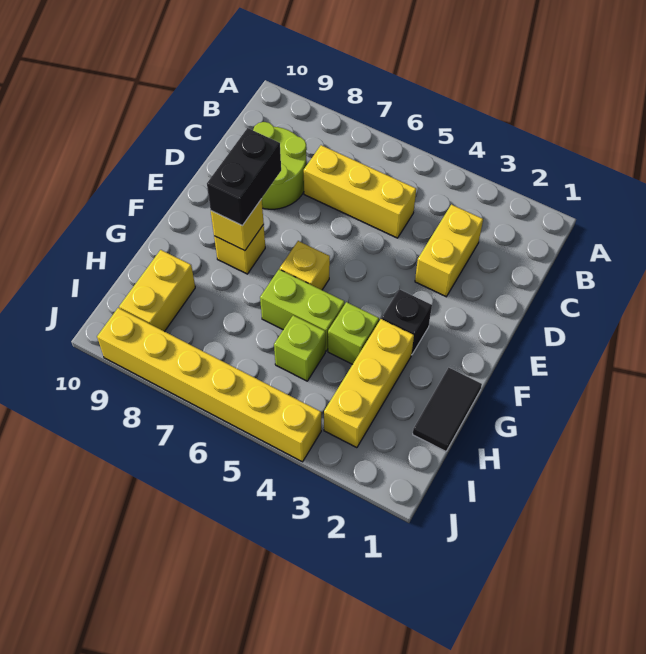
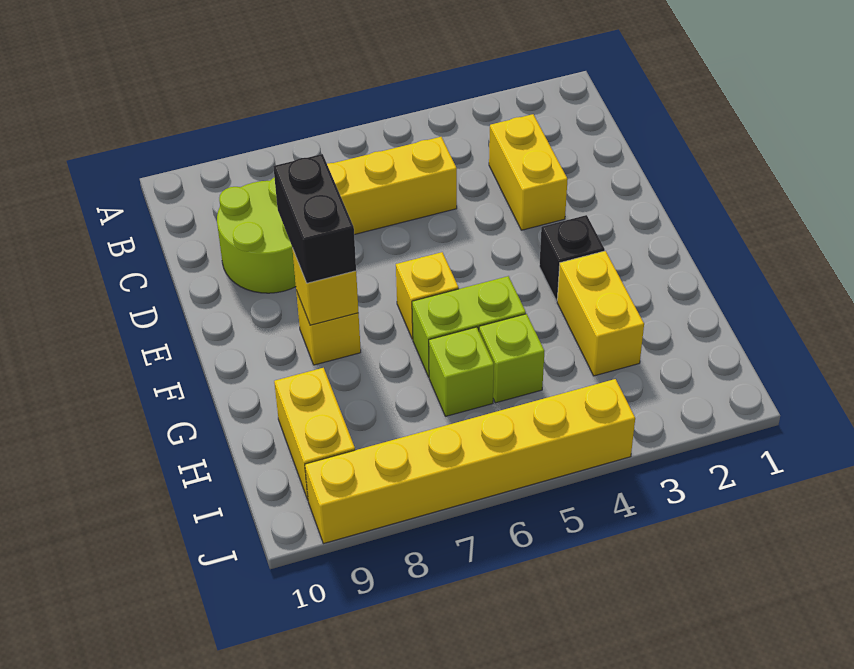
black 1x2 tile [413,368,482,451] -> none
yellow 1x3 brick [324,319,414,448] -> yellow 1x2 brick [557,251,644,376]
lime 1x1 brick [328,302,379,364] -> lime 1x1 brick moved to [429,327,494,416]

